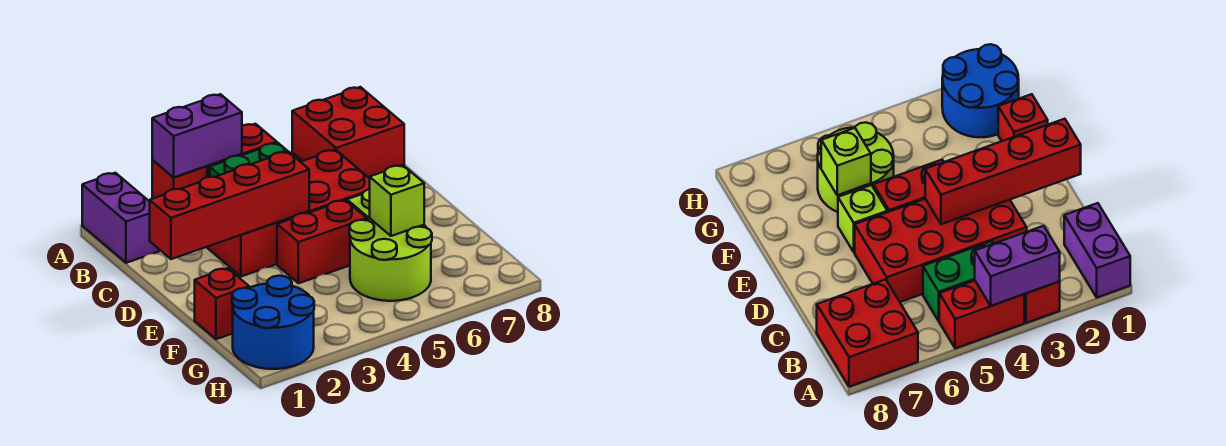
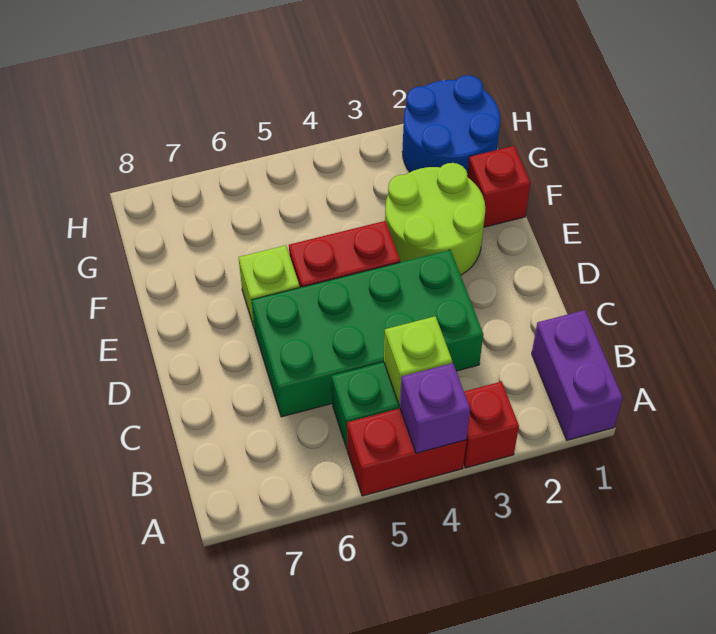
purple 1x2 brick [152,94,242,177] -> purple 1x1 brick [400,363,470,453]
red 2x2 brick [292,87,404,178] -> none
red 2x4 brick [207,150,370,276] -> green 2x4 brick [252,250,483,417]
red 1x4 brick [150,151,309,259] -> none
lime 2x2 round brick [349,219,432,301] -> lime 2x2 round brick moved to [385,163,485,275]
lime 1x1 brick [370,165,424,236] -> lime 1x1 brick moved to [384,316,452,406]

